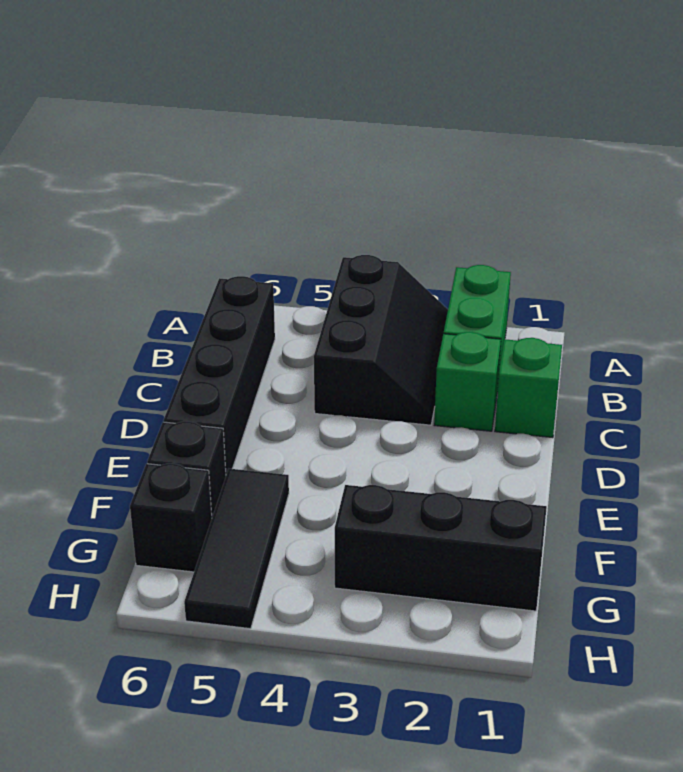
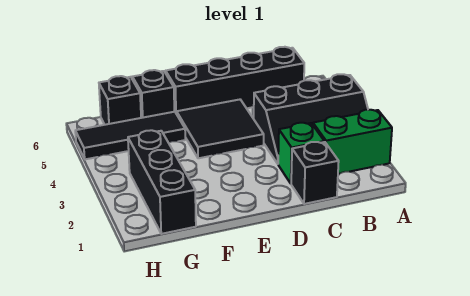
green 1x1 brick [495,338,562,438] -> black 1x1 brick [291,142,339,204]
none -> black 2x2 tile [177,100,264,158]

